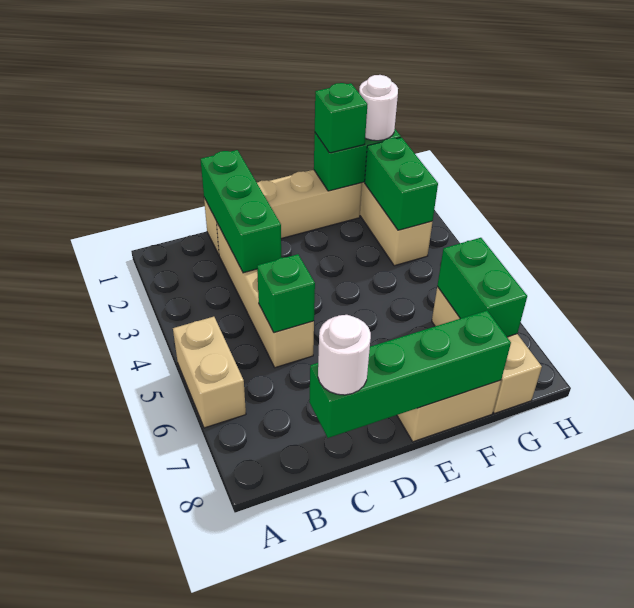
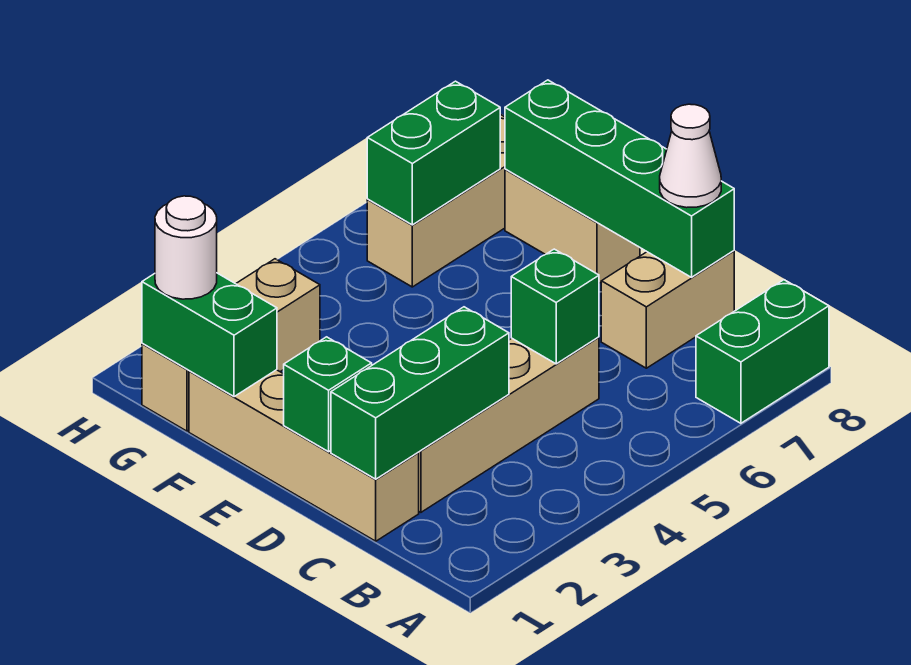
tan 1x2 brick [173,317,246,428] -> tan 1x2 brick moved to [601,251,734,368]
white 1x1 round brick [318,315,371,395] -> white 1x1 cone [660,104,721,208]
green 1x1 brick [315,83,367,153] -> green 1x1 brick moved to [284,337,372,452]
green 1x2 brick [365,137,438,230] -> green 1x2 brick moved to [696,280,829,423]

